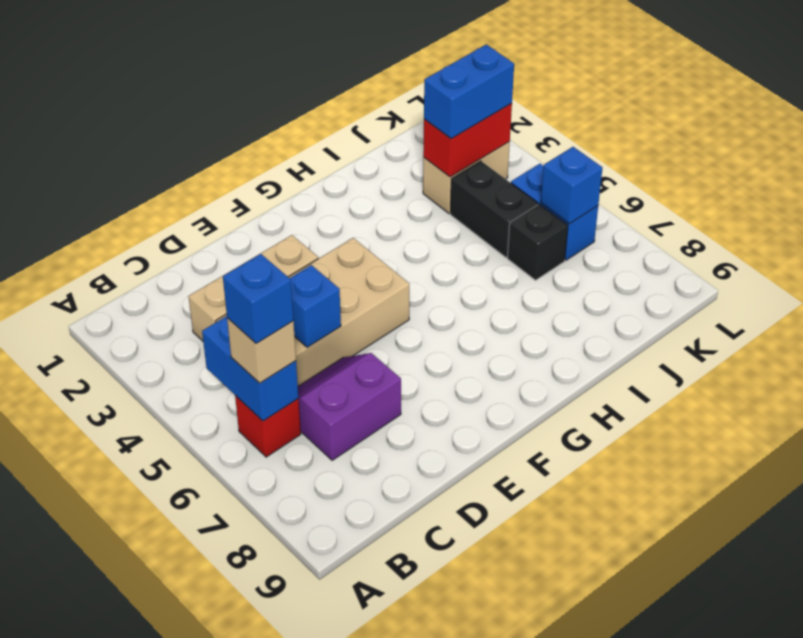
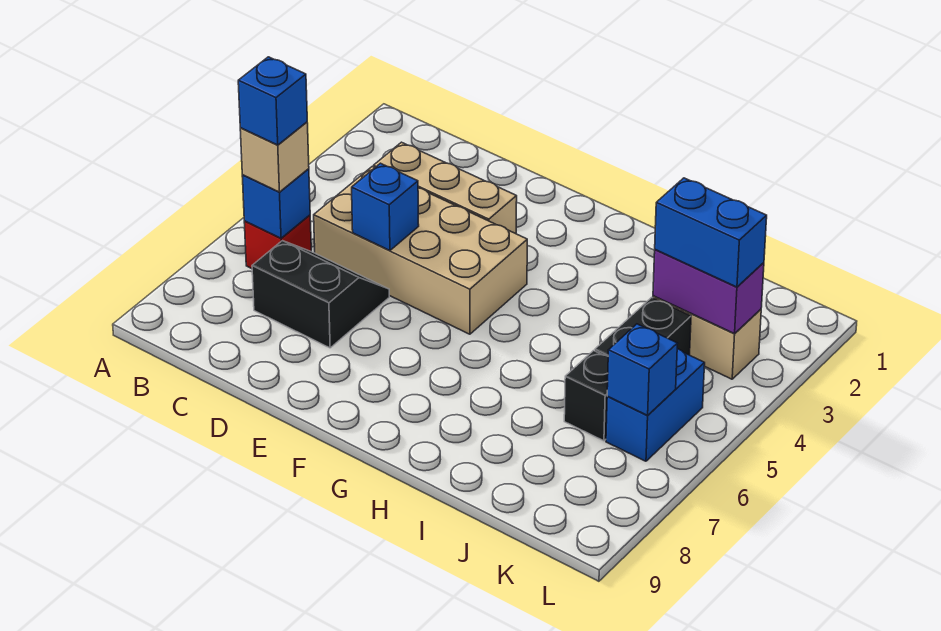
blue 1x2 brick [202,316,299,421] -> blue 1x1 brick [242,169,310,238]
purple 2x2 slope [298,353,401,460] -> black 2x2 slope [252,241,389,348]
red 1x2 brick [423,103,512,177] -> purple 1x2 brick [653,250,764,334]

